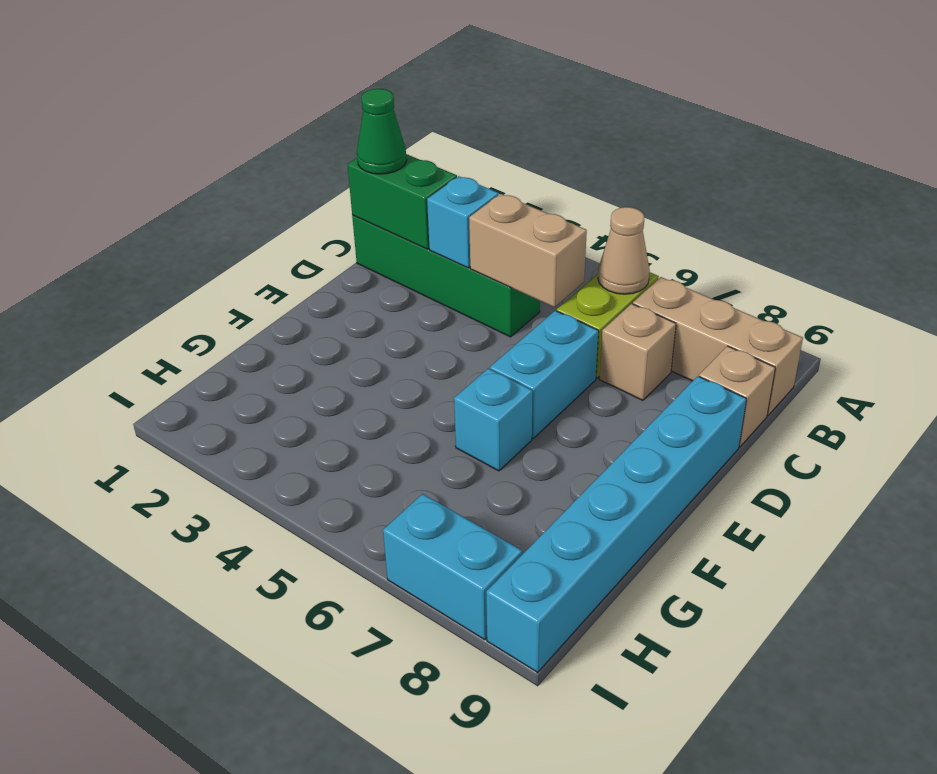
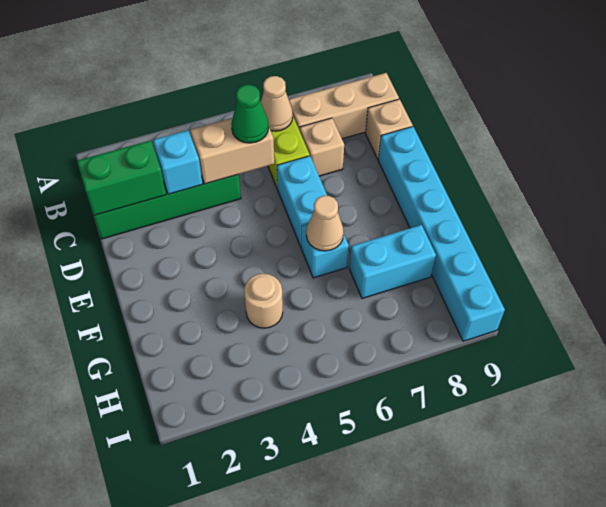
green 1x1 cone [357,89,407,174] -> green 1x1 cone moved to [231,85,269,143]
none -> tan 1x1 cone [306,196,344,251]
none -> tan 1x1 round brick [244,274,283,328]
cyan 1x2 brick [383,494,522,640] -> cyan 1x2 brick moved to [349,225,436,298]

